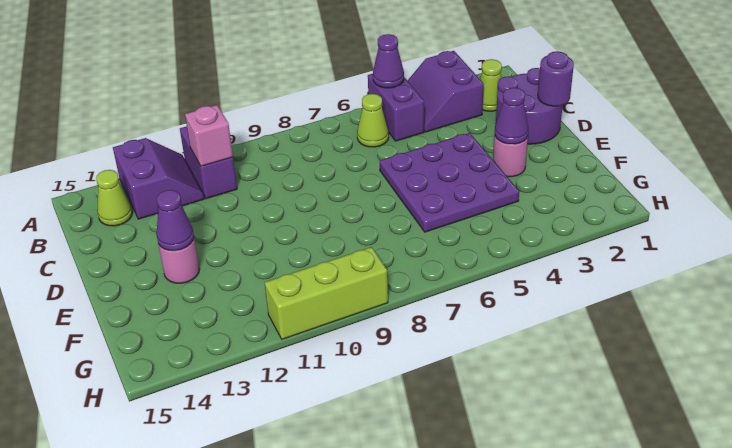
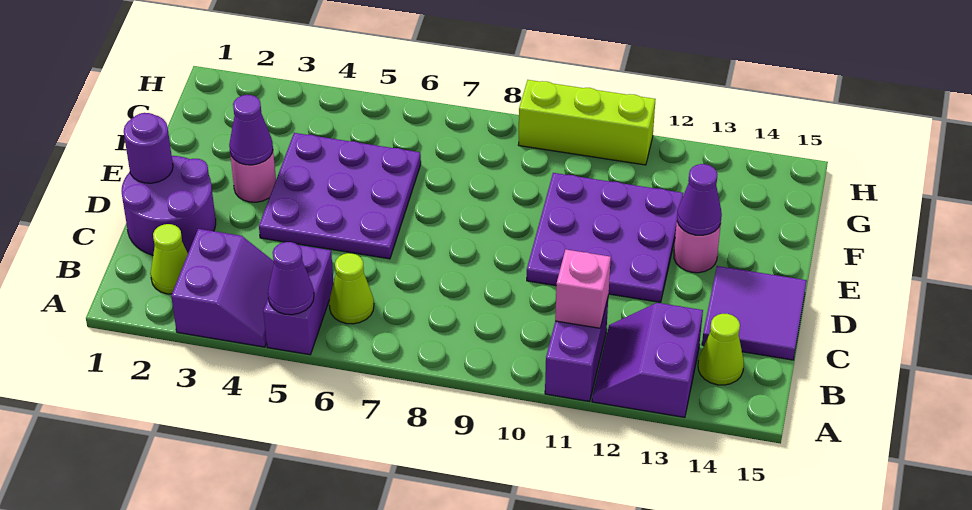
none -> purple 2x2 tile [702,266,807,360]
none -> purple 3x3 plate [527,173,683,302]

